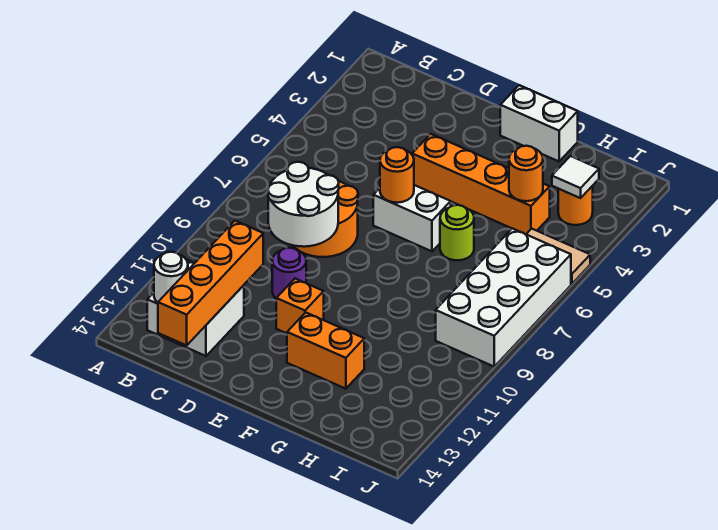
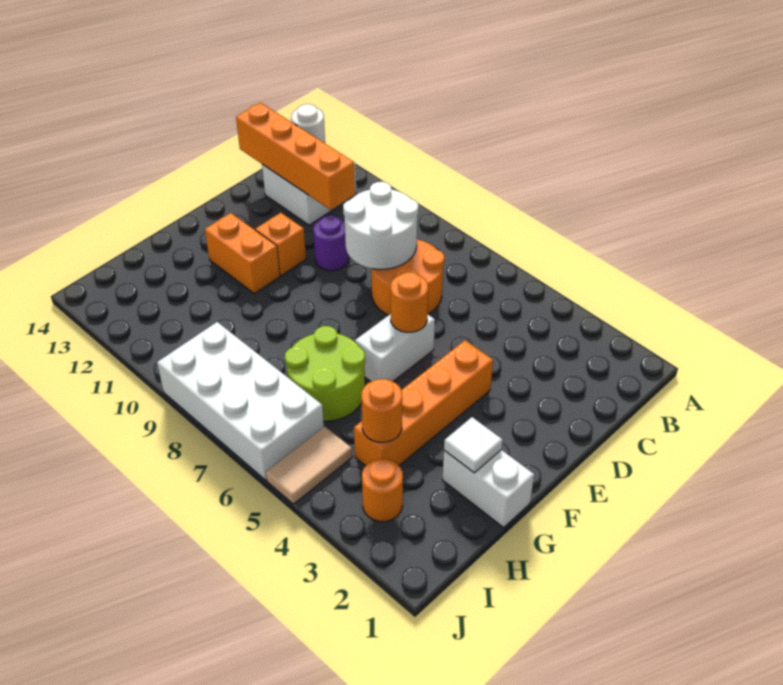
white 1x2 brick [500,85,578,161] -> white 1x2 brick turned to [442,450,534,527]
orange 1x2 brick [287,312,364,389] -> orange 1x2 brick turned to [205,213,280,294]
lime 1x1 round brick [440,205,474,260] -> lime 2x2 round brick [285,326,365,421]
white 1x1 tile [552,156,599,198] -> white 1x1 tile moved to [444,417,503,473]

